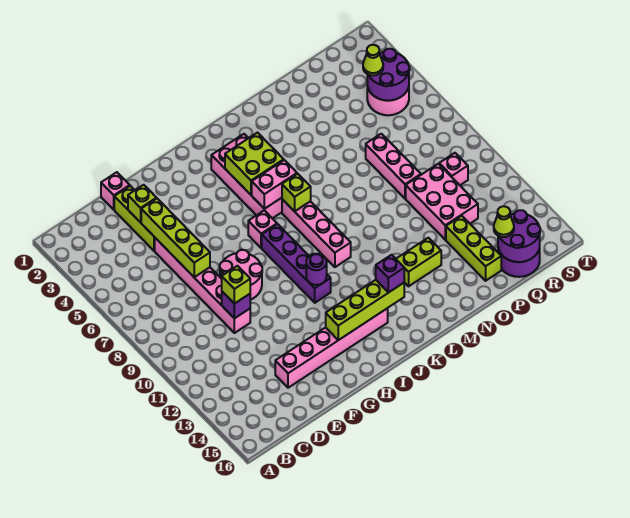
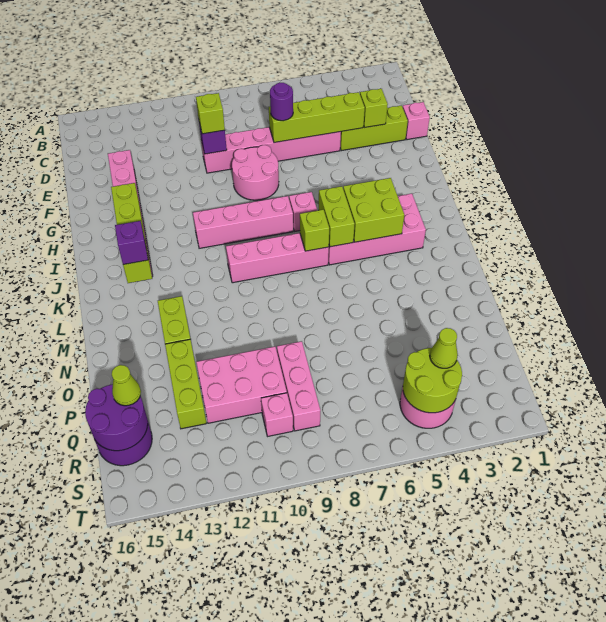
purple 1x4 brick [262,224,331,303] -> pink 1x4 brick [193,196,293,248]
purple 1x1 round brick [306,254,327,285] -> purple 1x1 round brick moved to [270,83,293,121]
pink 1x2 brick [252,160,297,209] -> lime 1x2 brick [319,186,355,247]
pink 1x3 brick [366,134,421,199] -> pink 1x3 brick turned to [277,341,321,431]
lime 1x3 brick [446,216,501,281] -> lime 1x3 brick turned to [165,339,206,429]
purple 2x2 round brick [367,49,410,100] -> lime 2x2 round brick [403,348,462,413]

